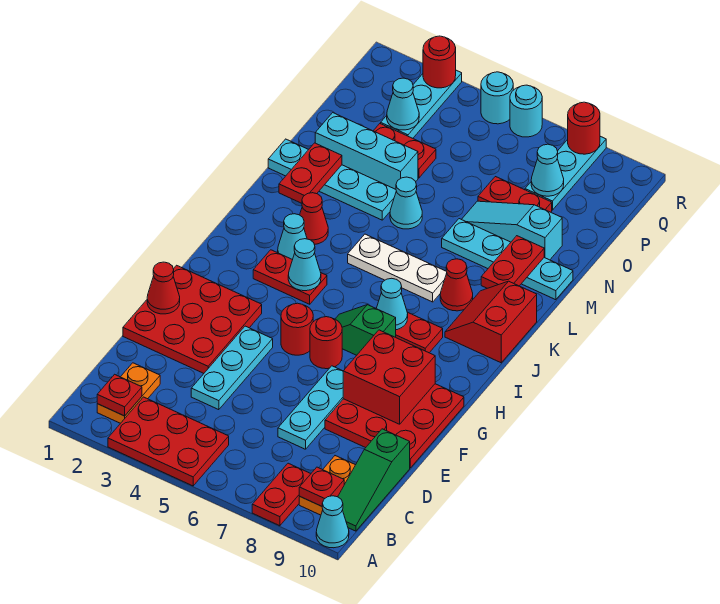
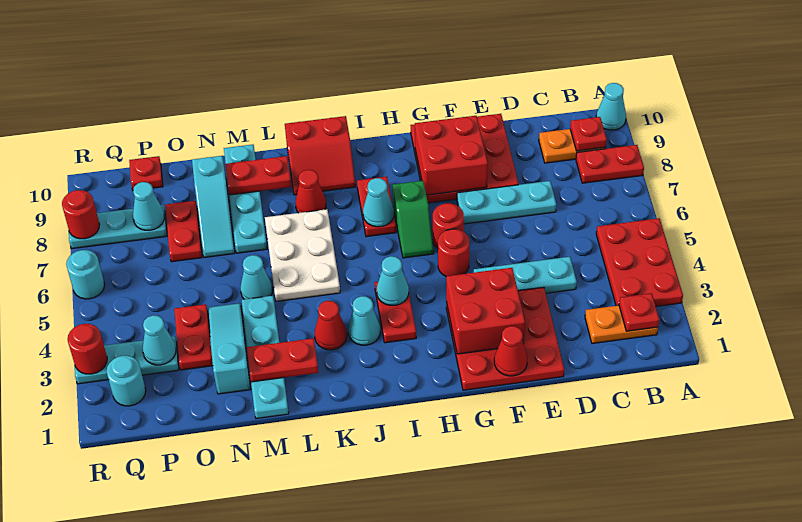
green 1x3 slope [338,429,410,531] -> none
none -> red 2x2 brick [446,268,525,354]
white 1x3 plate [348,234,447,302] -> white 2x3 plate [265,209,340,301]
cyan 1x3 brick [315,113,418,189] -> cyan 1x3 slope [209,303,250,394]
none -> red 1x1 plate [129,156,163,190]
cyan 1x1 round brick [481,72,513,124] -> cyan 1x1 round brick moved to [106,356,146,406]

